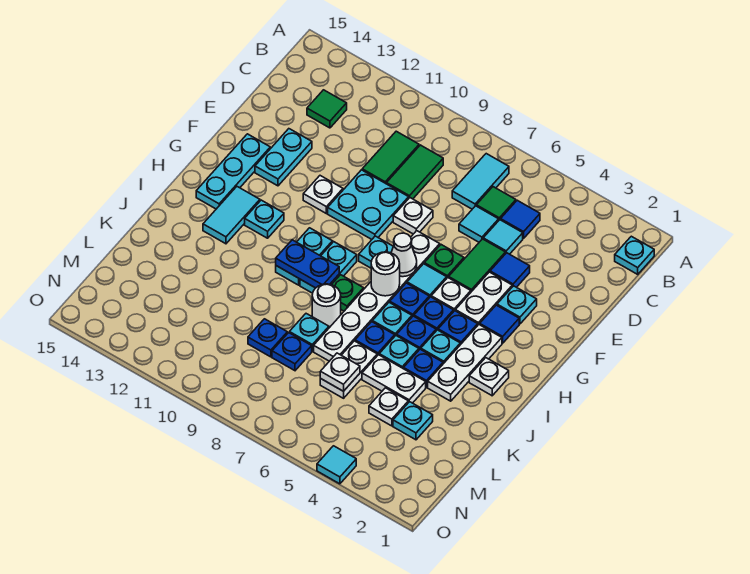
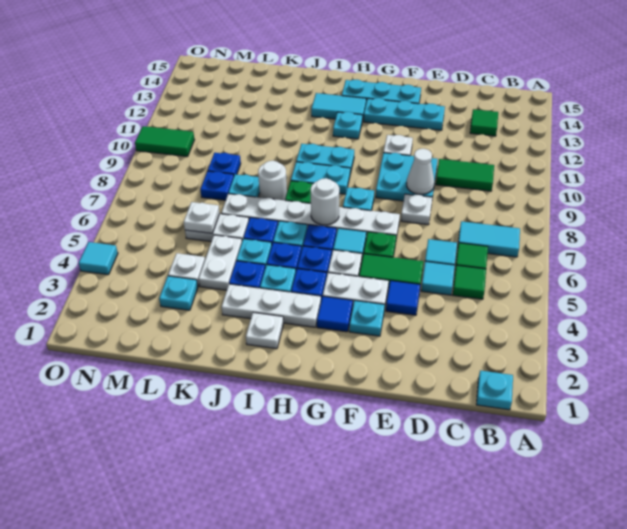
blue 1x1 tile [501,200,540,238] -> green 1x1 tile [453,265,486,299]
green 1x2 tile [386,145,443,199] -> green 1x2 tile moved to [135,126,194,157]
cyan 1x2 plate [255,129,312,186] -> cyan 1x3 plate [364,98,445,130]
white 1x1 cone [391,233,417,277] -> white 1x1 cone moved to [406,149,434,194]
blue 1x2 plate [276,240,339,288] -> none

